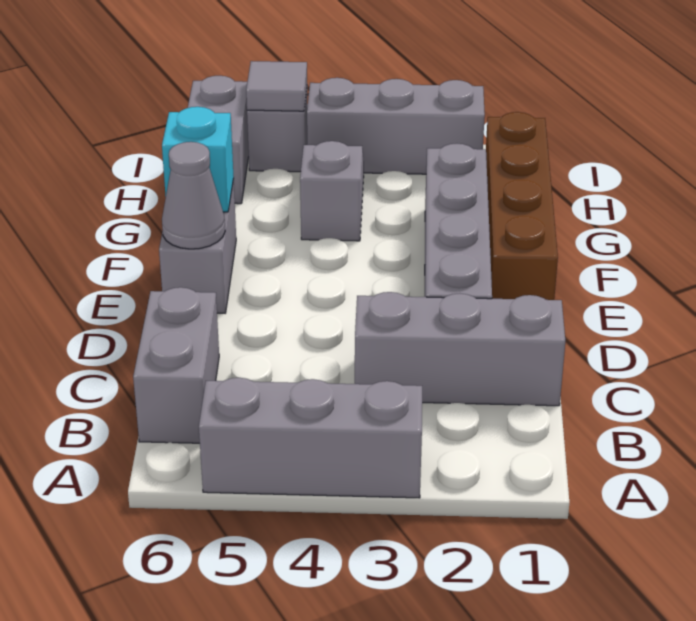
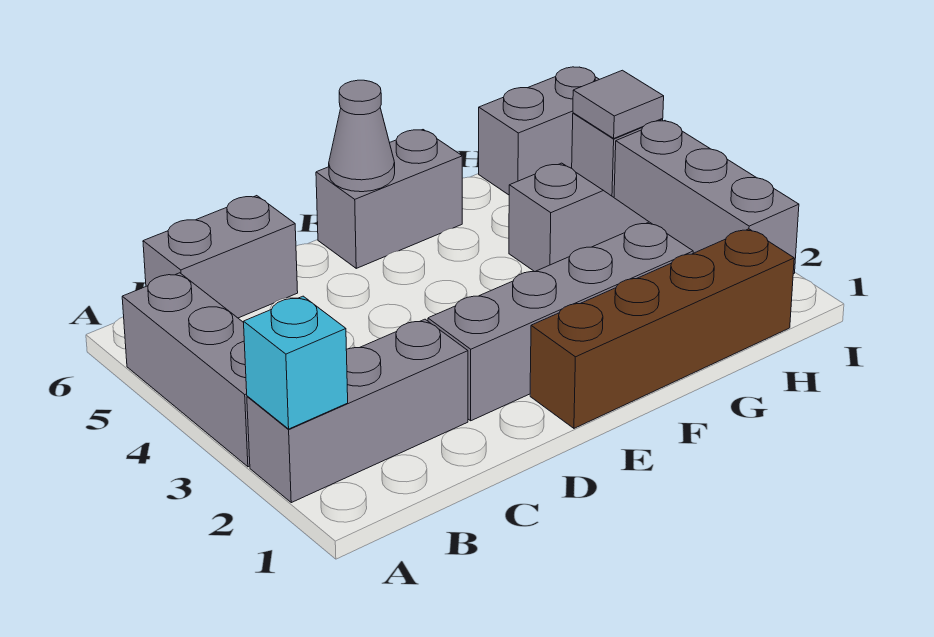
grey 1x3 brick [355,292,565,406] -> grey 1x3 brick turned to [247,319,468,503]
cyan 1x1 brick [162,107,234,212] -> cyan 1x1 brick moved to [244,296,348,429]

